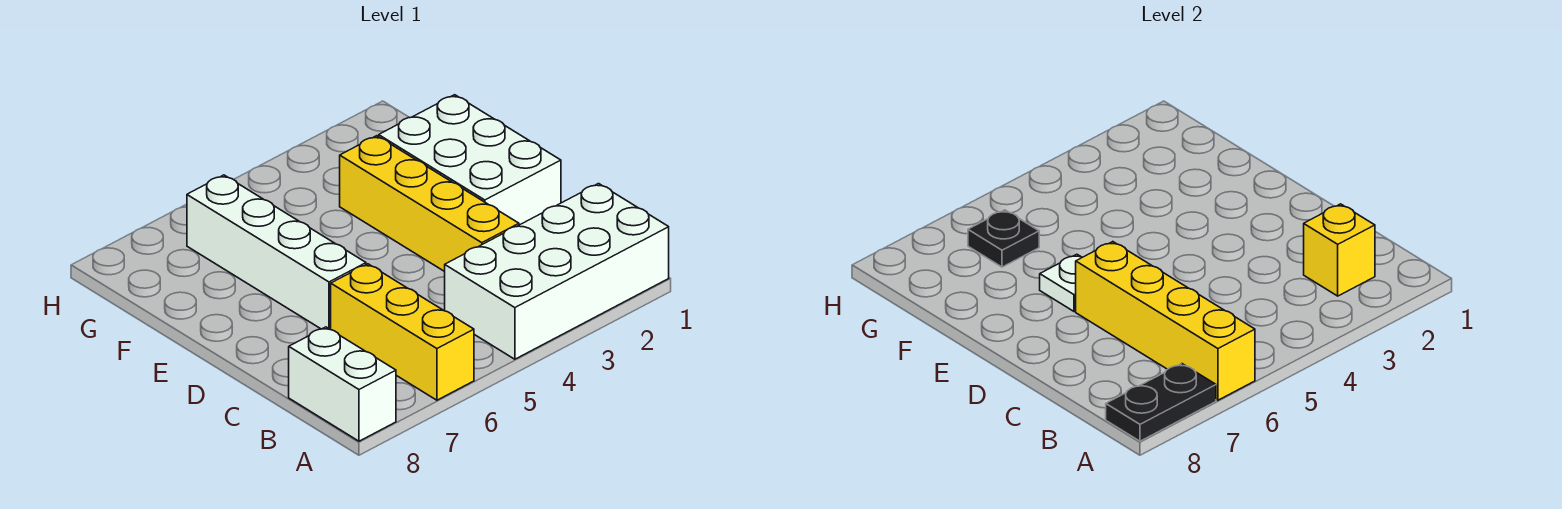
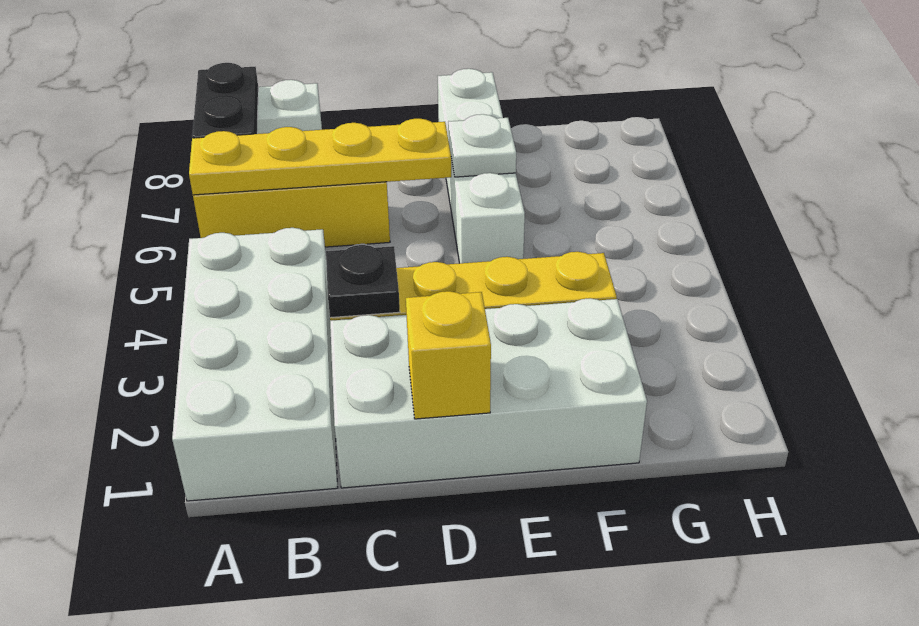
yellow 1x4 brick [1076,242,1255,400] -> yellow 1x4 plate [189,119,451,195]
yellow 1x1 brick [1304,204,1375,296] -> yellow 1x1 brick moved to [406,291,491,419]
white 2x3 brick [379,95,561,225] -> white 2x4 brick [330,298,647,488]
white 1x4 brick [187,175,366,330] -> white 1x4 brick turned to [438,69,525,263]
black 1x1 plate [968,210,1039,267] -> black 1x1 plate moved to [326,245,400,318]

